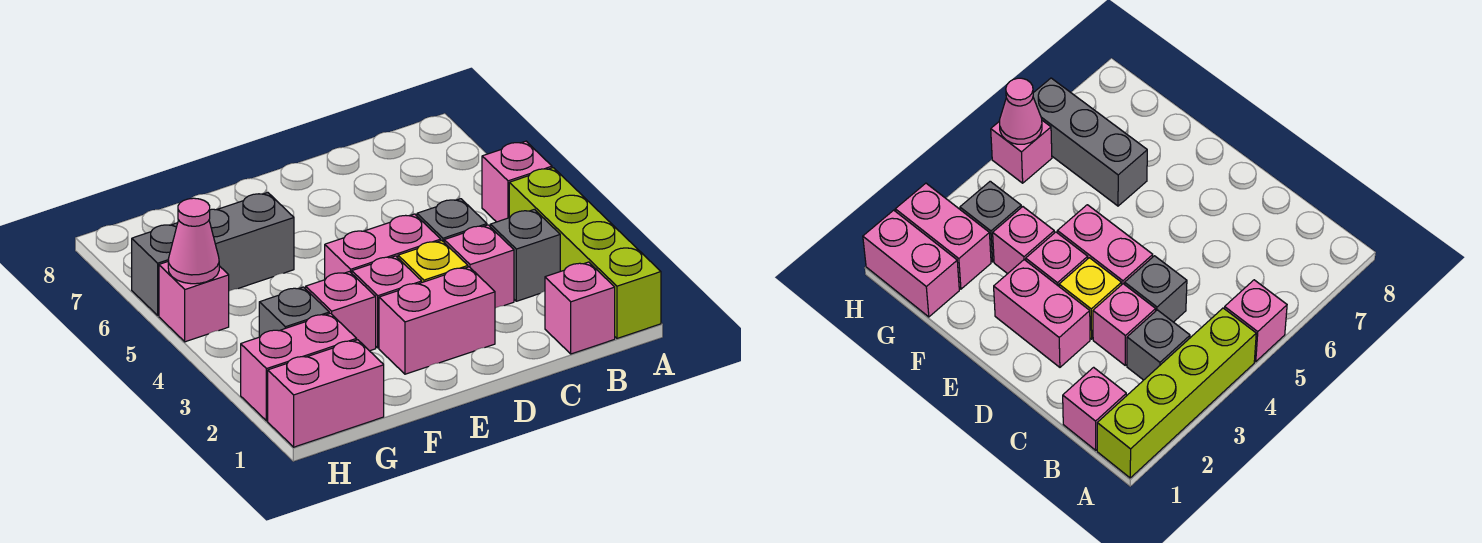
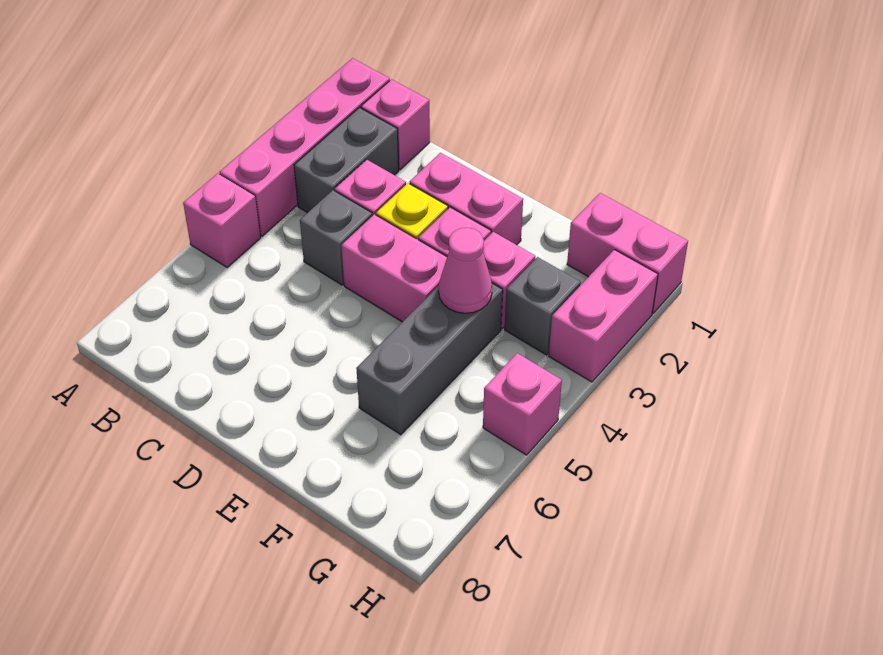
lime 1x4 brick [509,168,661,338] -> pink 1x4 brick [219,58,390,236]
grey 1x1 brick [490,209,560,301] -> grey 1x2 brick [294,108,399,213]
grey 1x3 brick [132,193,294,315] -> grey 1x3 brick turned to [356,283,503,435]
pink 1x2 brick [241,313,357,421] -> pink 1x2 brick turned to [549,250,658,382]
pink 1x1 cone [168,198,219,284] -> pink 1x1 cone moved to [439,228,492,313]

